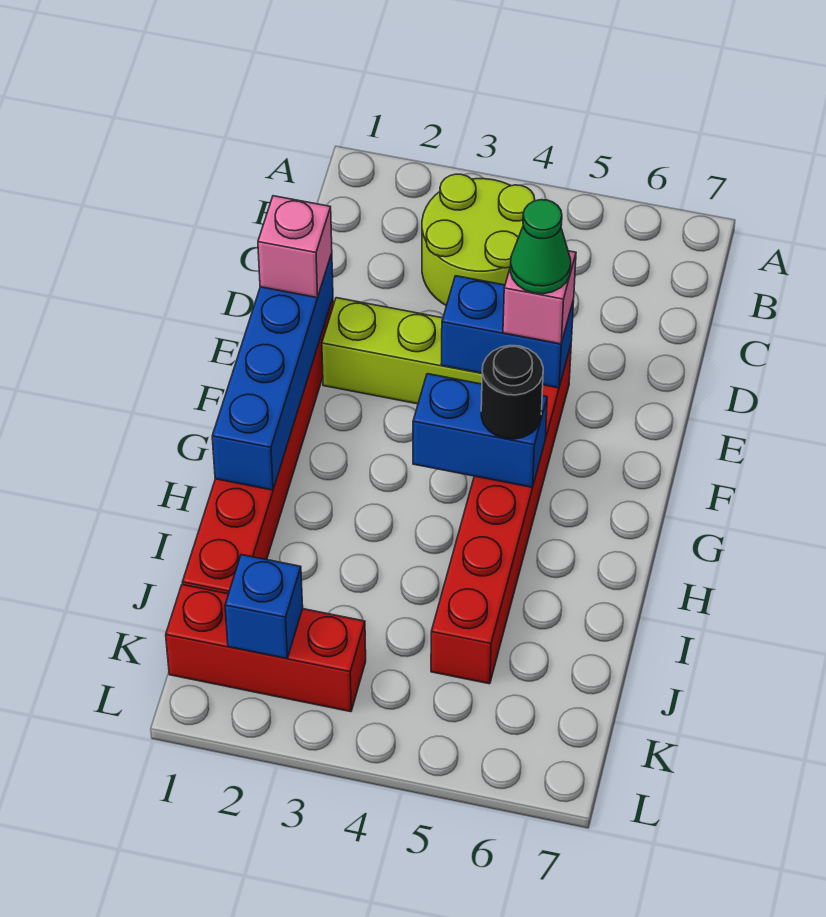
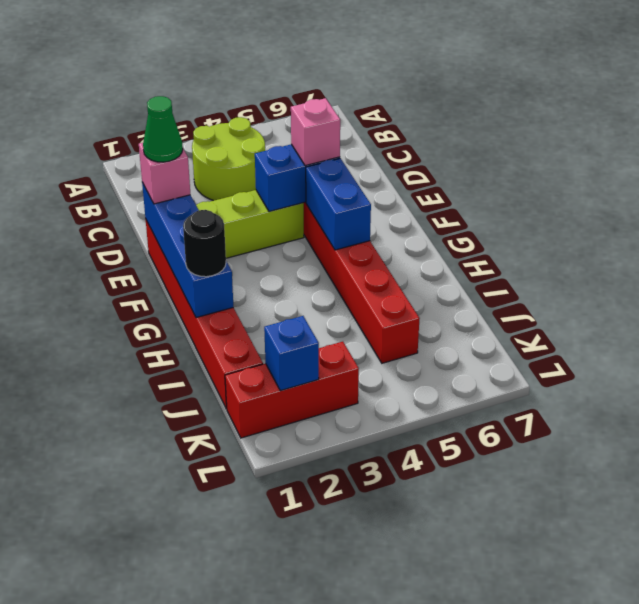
green 1x1 cone [510,200,571,294] -> green 1x1 cone moved to [143,96,183,162]
blue 1x2 brick [413,374,547,487] -> blue 1x2 brick turned to [306,158,371,250]
black 1x1 round brick [481,345,543,439] -> black 1x1 round brick moved to [183,210,226,277]

